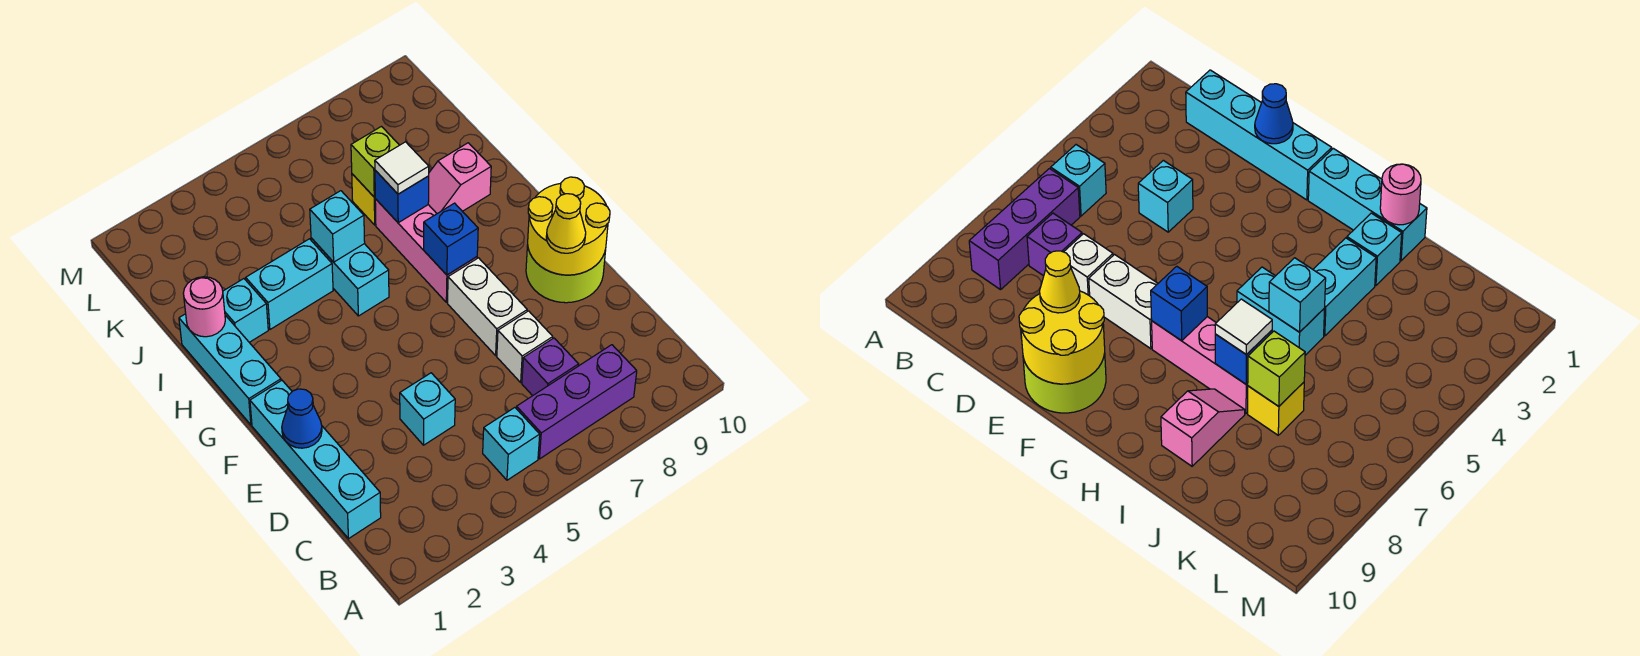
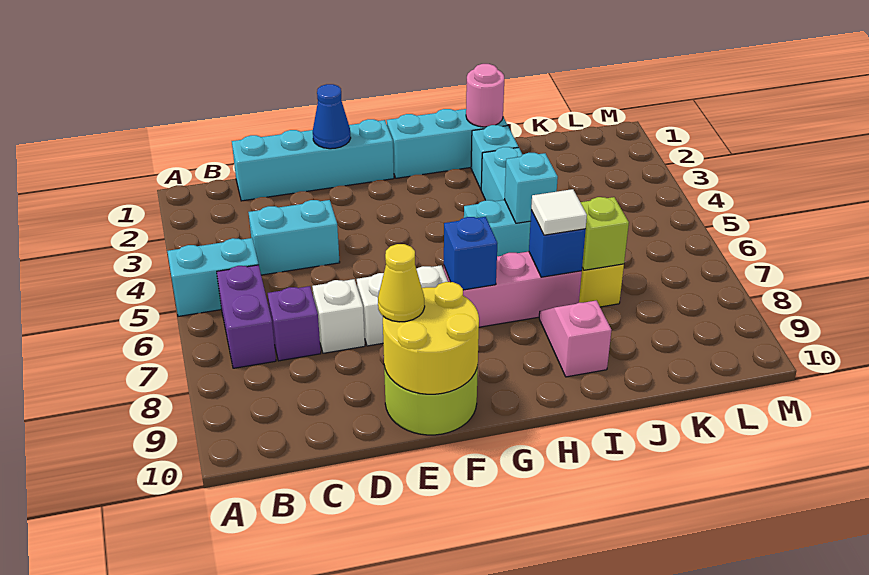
cyan 1x1 brick [483,408,540,480] -> cyan 1x2 brick [167,238,259,316]
purple 1x3 brick [516,345,637,459] -> purple 1x2 brick [217,265,276,368]
cyan 1x1 brick [400,373,455,445] -> cyan 1x2 brick [248,200,340,275]

